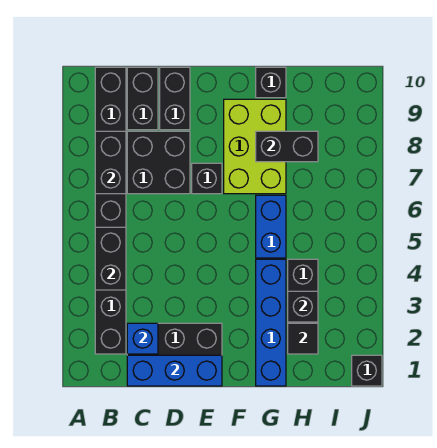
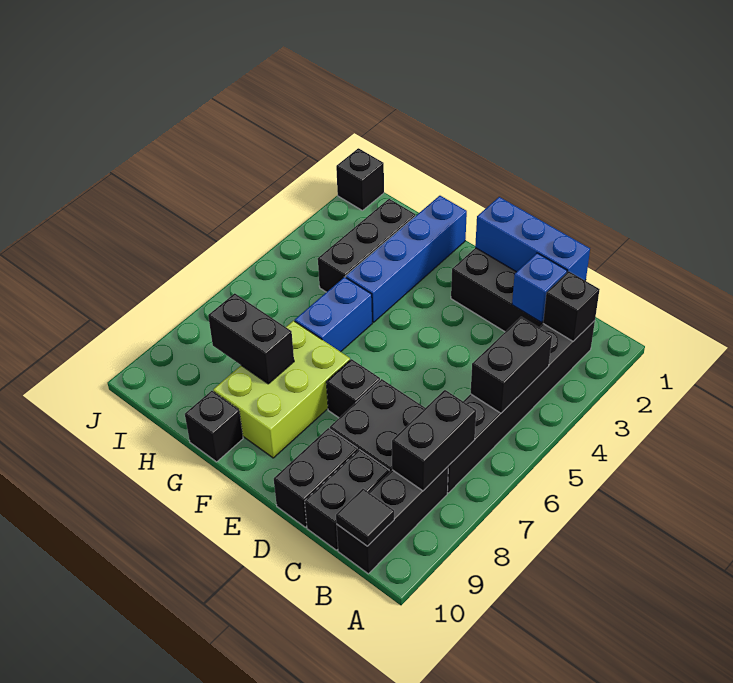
black 1x1 tile [288,323,318,354] -> black 1x1 tile moved to [336,489,394,546]
black 1x1 brick [288,291,318,322] -> black 1x1 brick moved to [543,271,600,341]

